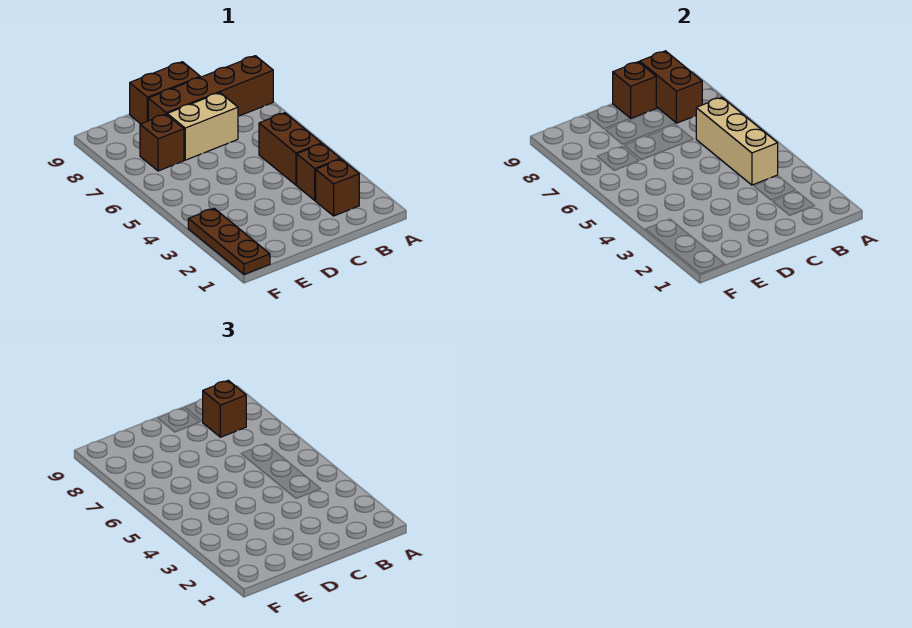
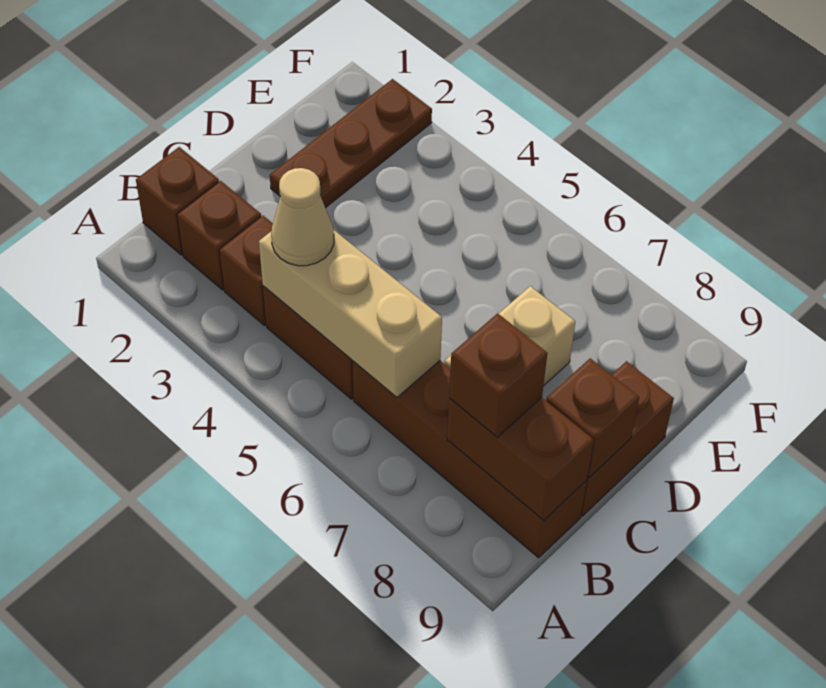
brown 1x4 brick [148,56,273,121] -> brown 1x4 brick turned to [353,361,587,558]
none -> tan 1x1 cone [271,168,334,266]
brown 1x1 brick [140,114,184,171] -> brown 1x1 brick moved to [136,147,219,255]
brown 1x3 plate [188,208,270,274] -> brown 1x3 plate turned to [270,79,432,208]

